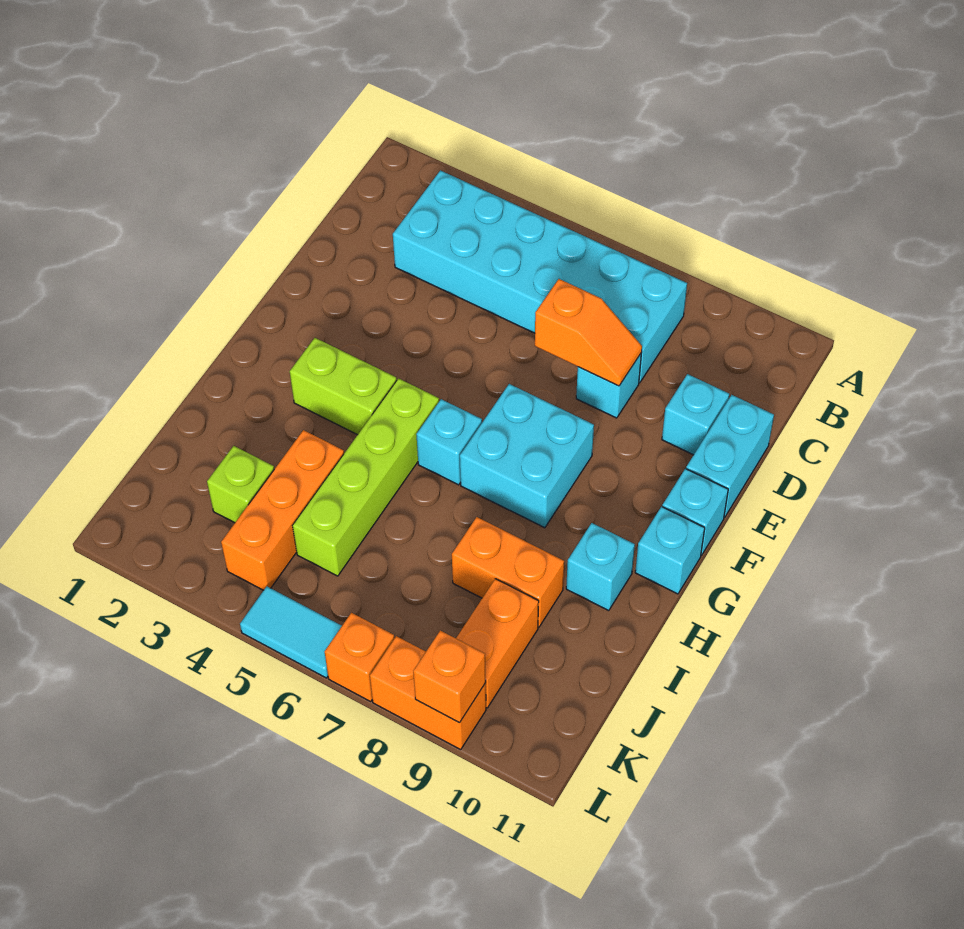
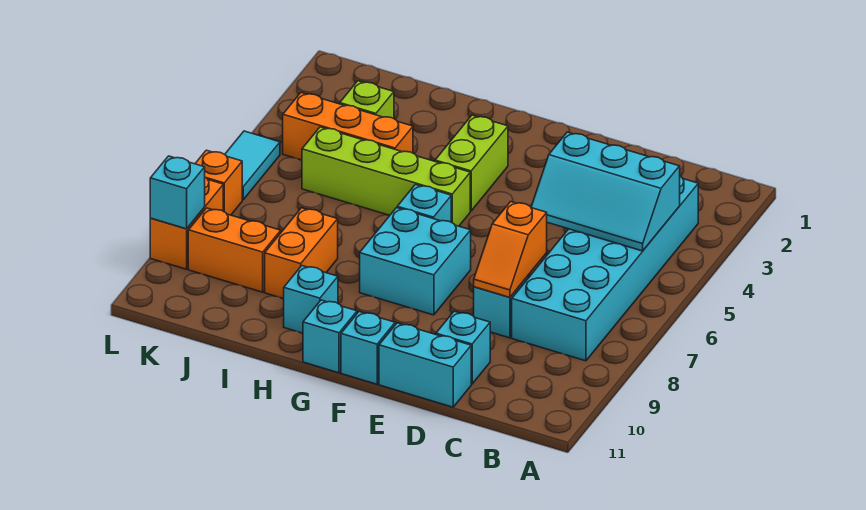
none -> cyan 2x3 slope [531,132,680,251]
orange 1x1 brick [413,631,486,723] -> cyan 1x1 brick [150,156,205,229]

